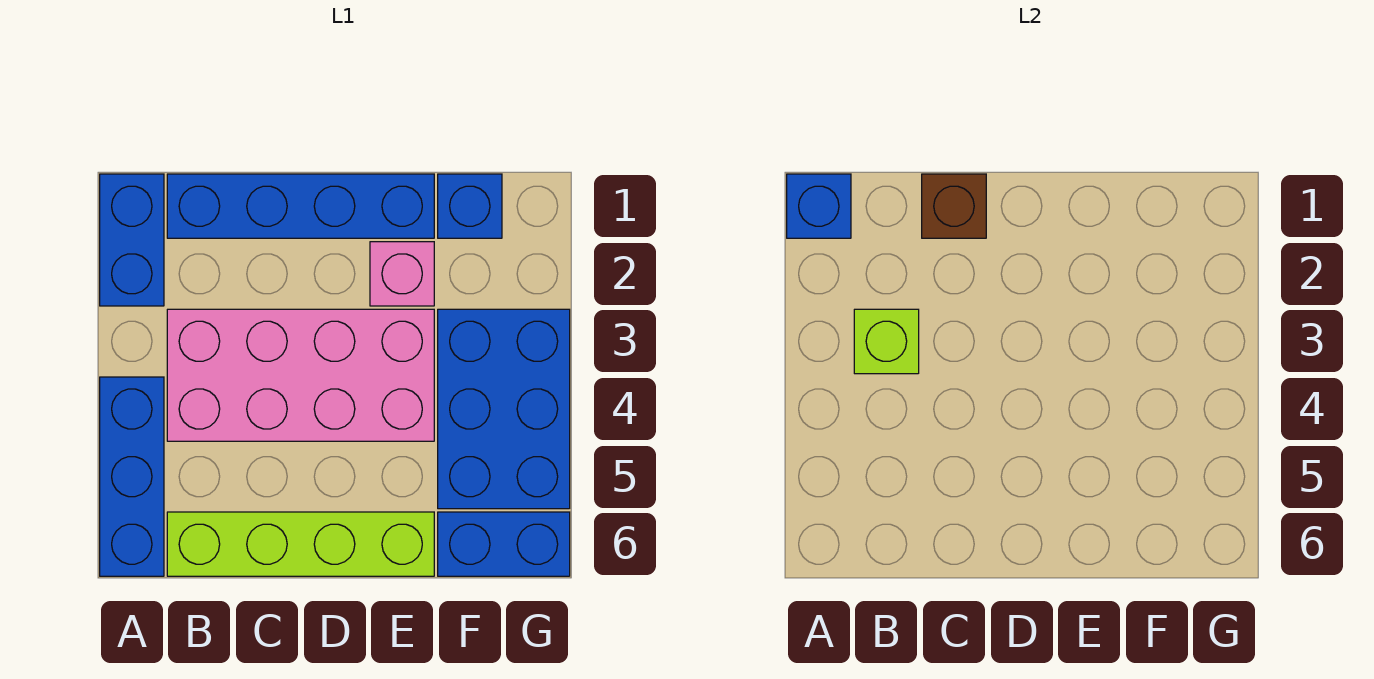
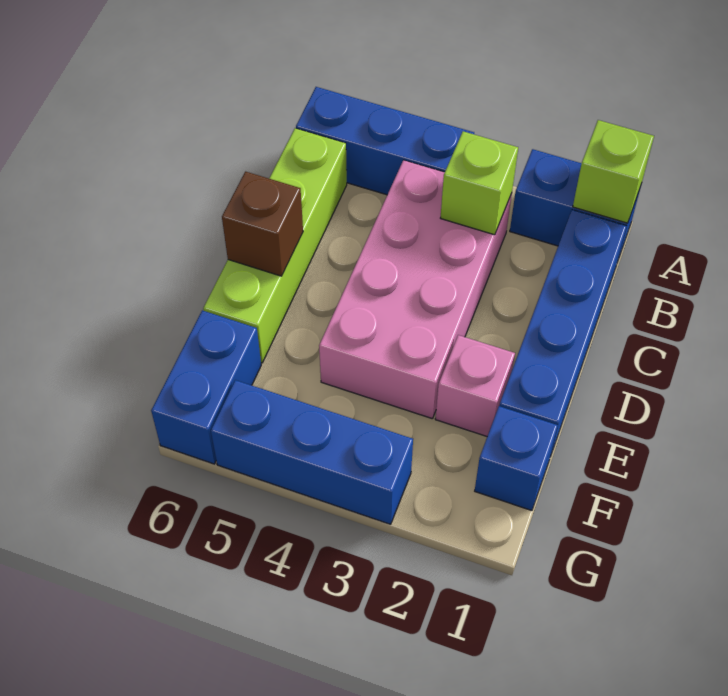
blue 1x1 brick [787,174,851,238] -> lime 1x1 brick [573,120,654,223]
brown 1x1 brick [922,174,986,238] -> brown 1x1 brick moved to [222,172,303,276]
blue 2x3 brick [438,309,570,509] -> blue 1x3 brick [211,380,413,524]

